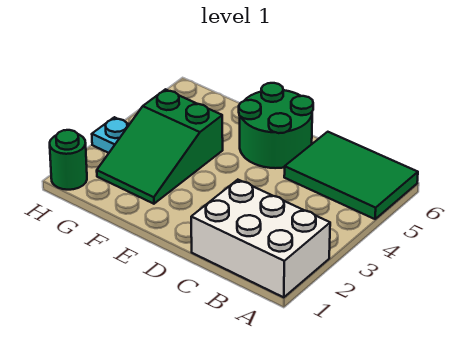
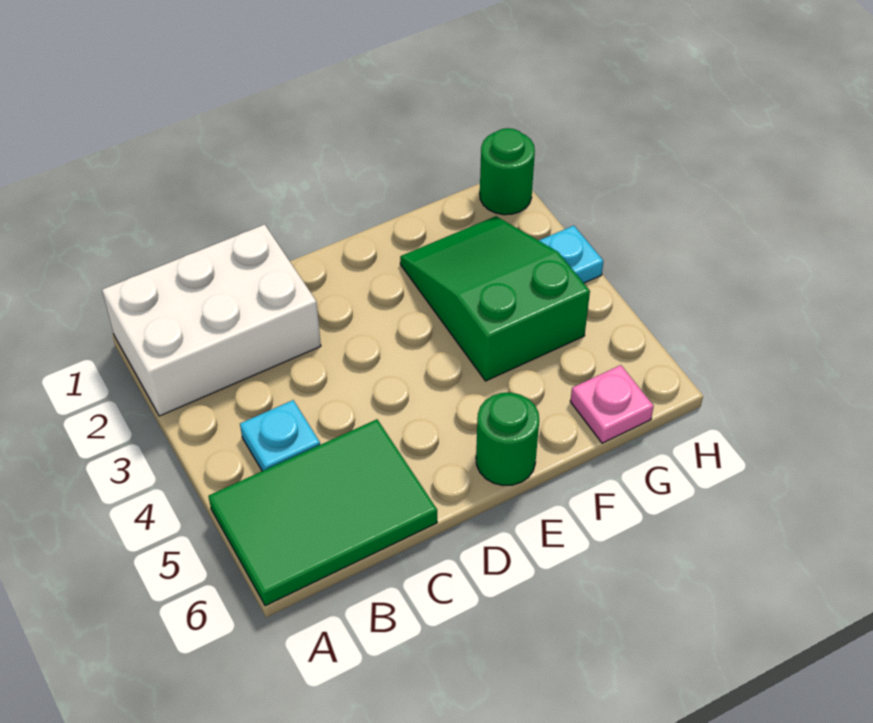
none -> cyan 1x1 plate [240,400,320,471]
green 2x2 round brick [239,83,313,168] -> green 1x1 round brick [476,393,539,485]
none -> pink 1x1 plate [570,365,654,443]

